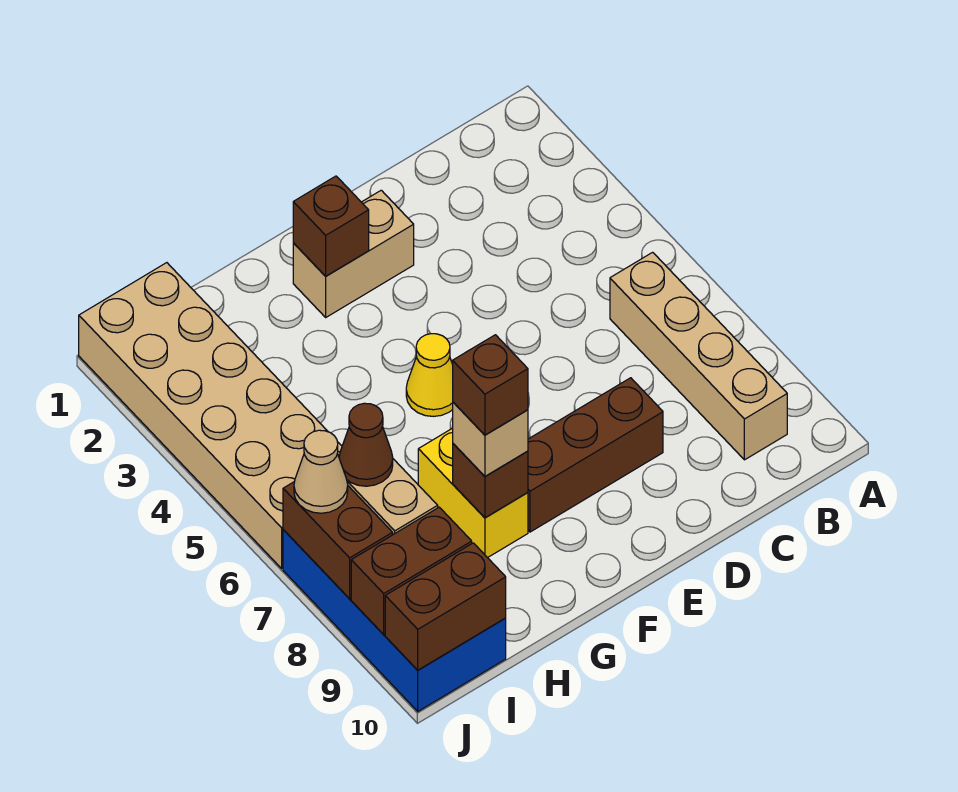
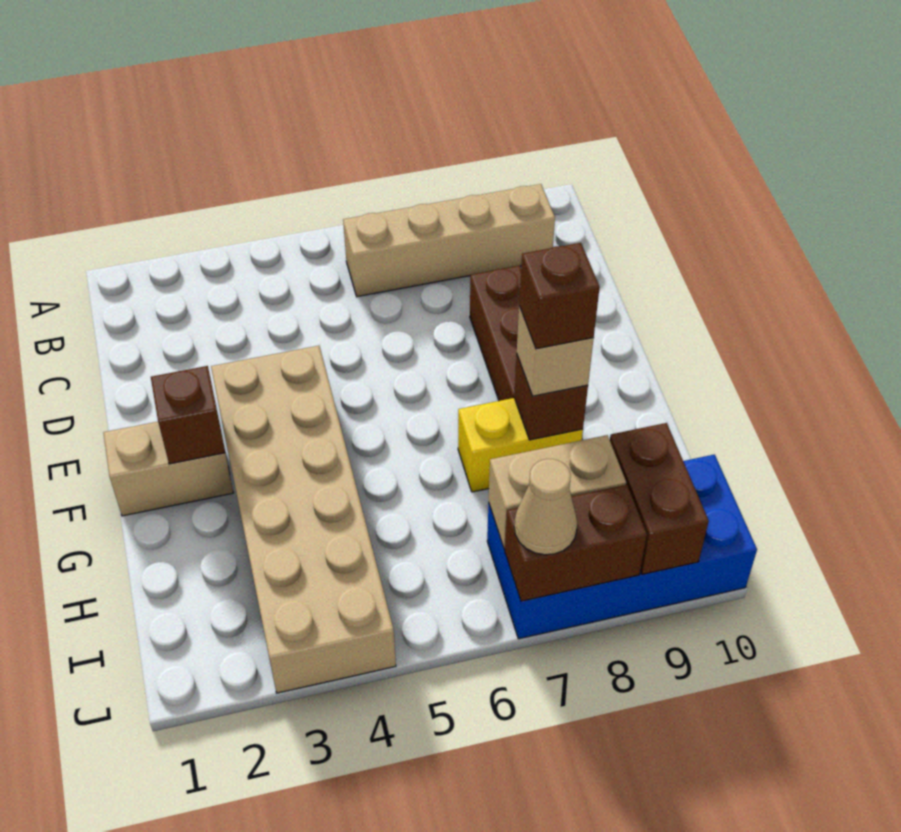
tan 1x2 brick [293,190,414,317] -> tan 1x2 brick turned to [103,422,233,516]
yellow 1x1 cone [406,334,453,416] -> none
tan 2x6 brick [79,263,342,568] -> tan 2x6 brick turned to [211,346,396,693]
brown 1x1 cone [339,403,393,486] -> none
brown 1x2 brick [385,543,506,670] -> none

